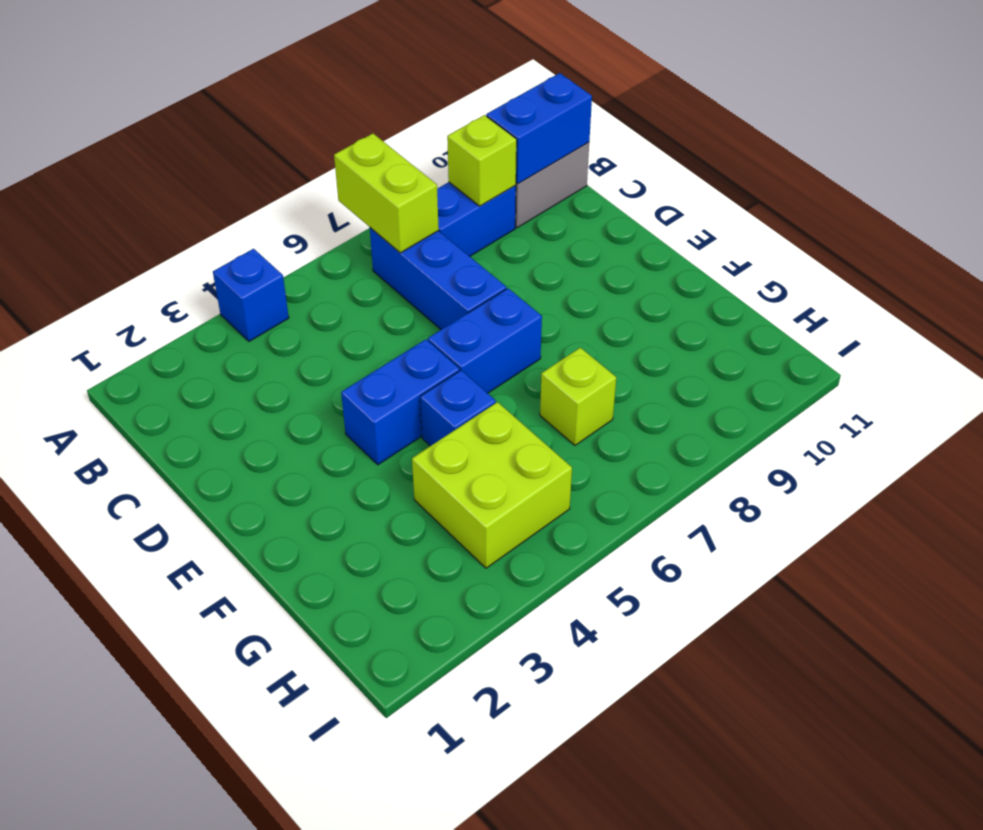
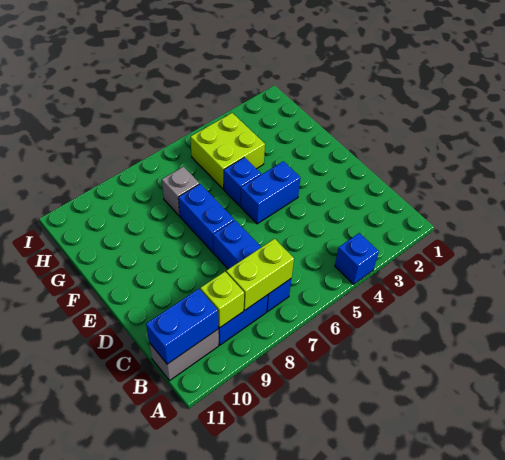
lime 1x2 brick [334,134,439,253] -> lime 1x2 brick turned to [226,239,294,310]
blue 1x2 brick [428,288,542,393] -> blue 1x2 brick turned to [178,184,234,252]
lime 1x1 brick [540,348,616,445] -> grey 1x1 brick [162,167,199,216]

